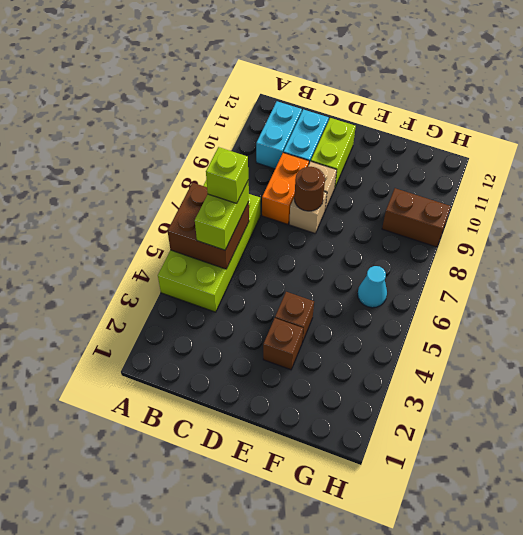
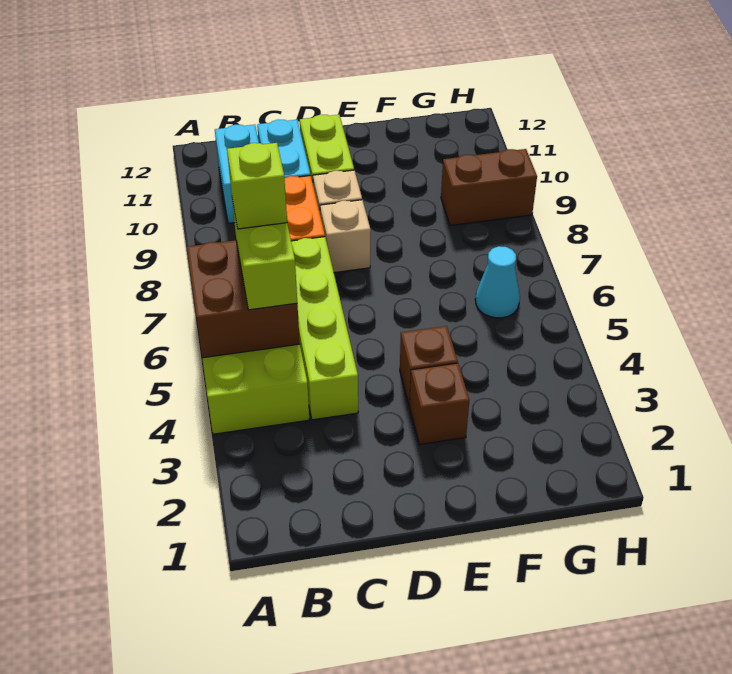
none -> lime 1x4 brick [291,237,358,420]
brown 1x1 round brick [294,167,325,211] -> none

